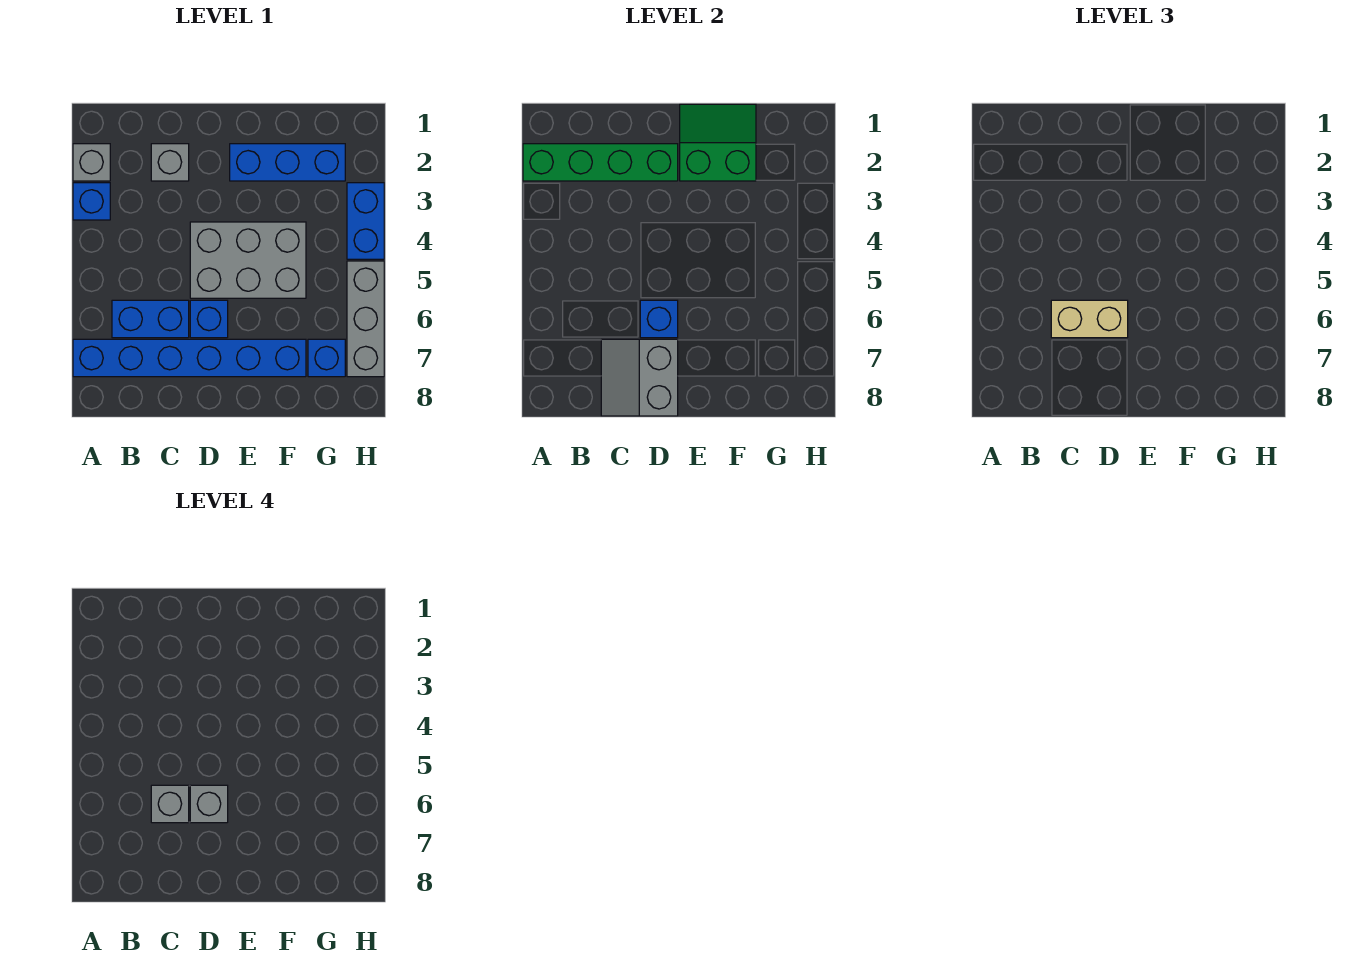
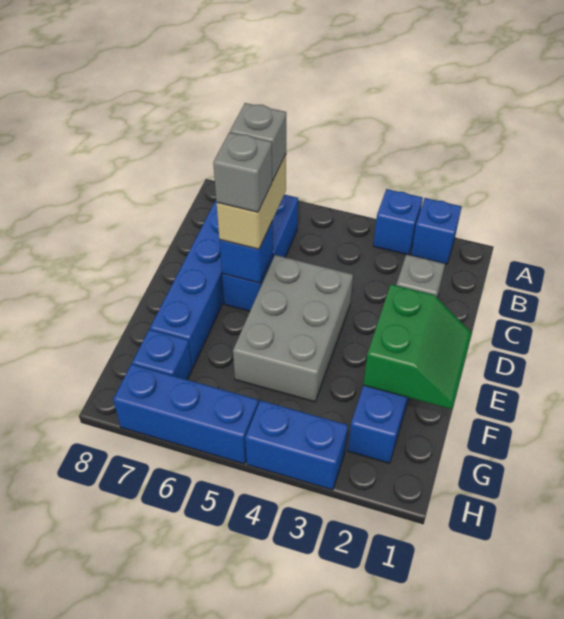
grey 1x1 brick [73,144,110,181] -> blue 1x1 brick [411,198,462,264]
green 1x4 brick [523,144,678,181] -> none
grey 2x2 slope [601,339,678,416] -> none
grey 1x3 brick [347,261,384,377] -> blue 1x3 brick [113,364,258,464]

